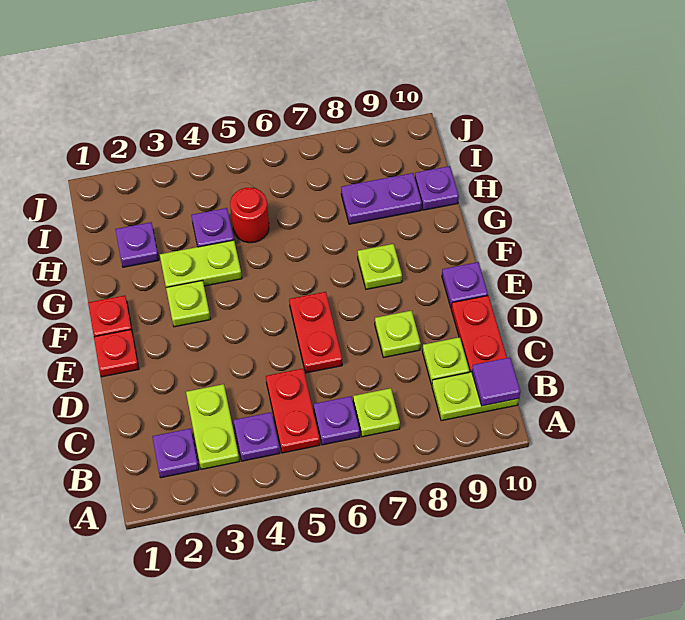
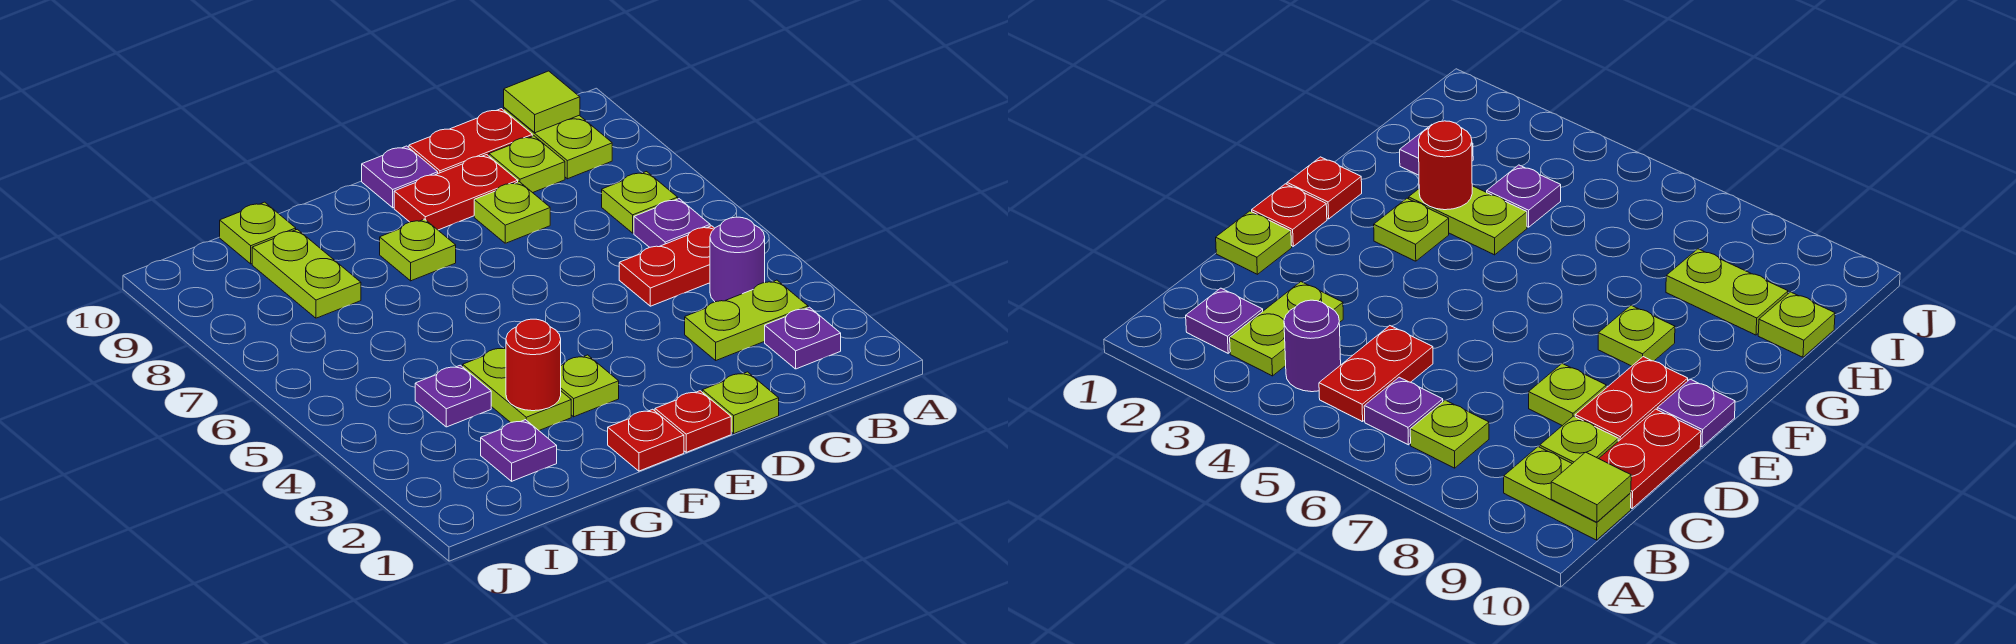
purple 1x1 plate [233,412,280,461] -> purple 1x1 round brick [710,217,765,302]
purple 1x1 tile [472,358,520,406] -> lime 1x1 tile [504,71,580,133]
none -> lime 1x1 plate [702,372,779,434]
red 1x2 plate [289,292,342,373] -> red 1x2 plate moved to [394,155,518,230]
red 1x1 round brick [230,188,269,243] -> red 1x1 round brick moved to [506,319,561,411]
purple 1x2 plate [341,173,422,224] -> lime 1x2 plate [252,229,361,318]
purple 1x1 plate [415,166,459,210] -> lime 1x1 plate [220,202,296,264]

